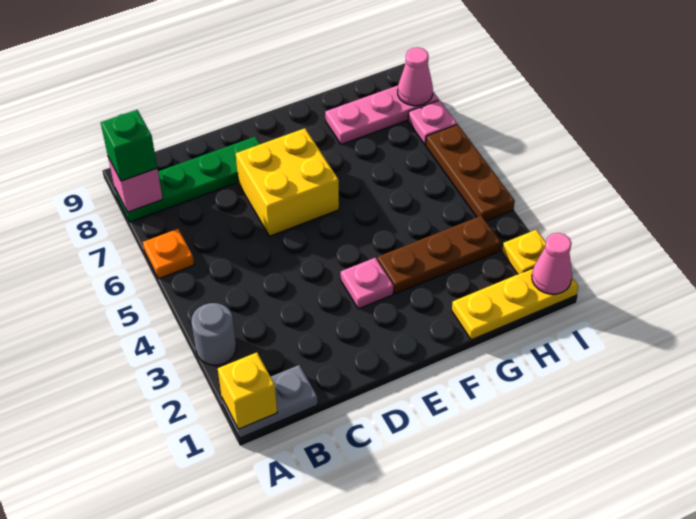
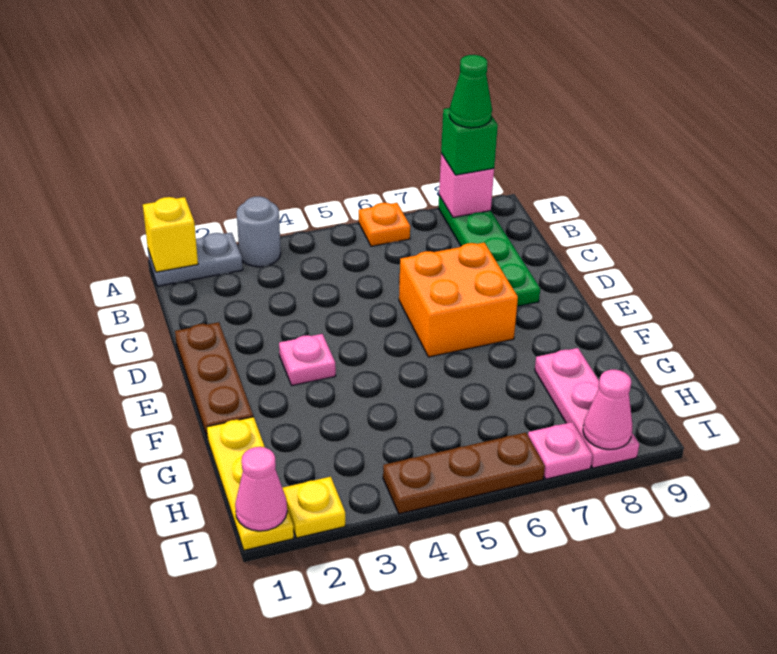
grey 1x2 plate [222,365,318,438] -> grey 1x2 plate turned to [148,232,243,286]
none -> green 1x1 cone [449,55,492,128]
yellow 2x2 brick [236,128,339,236] -> orange 2x2 brick [399,243,518,357]
brown 1x3 plate [377,216,501,294] -> brown 1x3 plate moved to [175,322,253,439]

